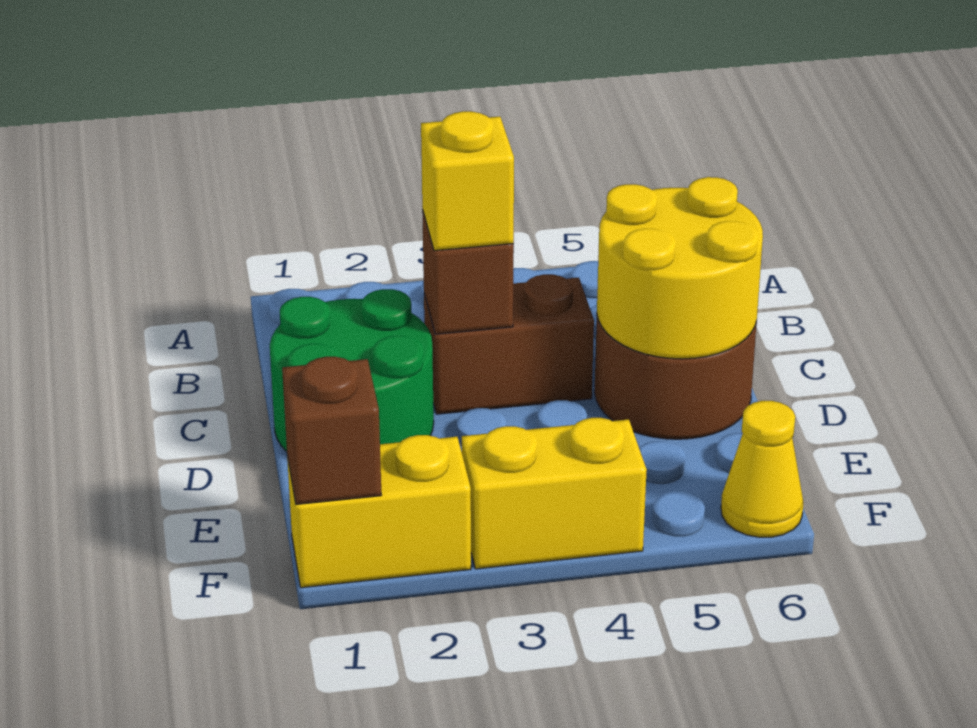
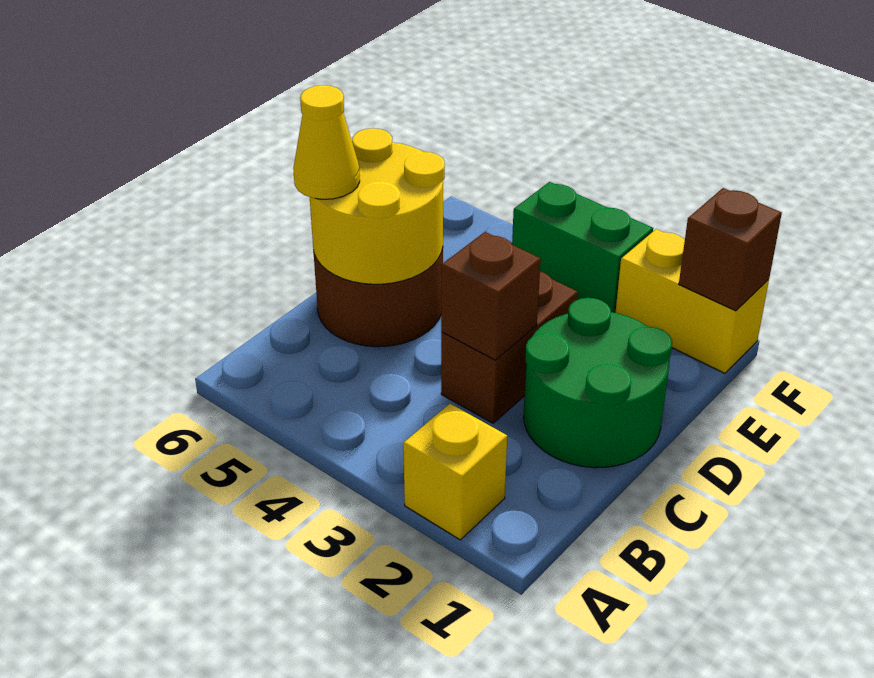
brown 1x2 brick [424,274,594,414] -> brown 1x2 brick turned to [441,272,578,423]
yellow 1x1 brick [421,111,514,251] -> yellow 1x1 brick moved to [403,404,507,540]
yellow 1x2 brick [462,418,647,569] -> green 1x2 brick [512,182,653,313]
yellow 1x1 cone [721,401,803,537] -> yellow 1x1 cone moved to [293,85,360,199]

